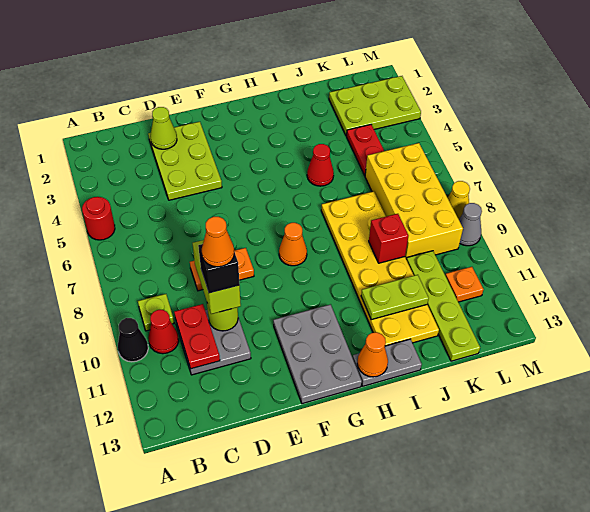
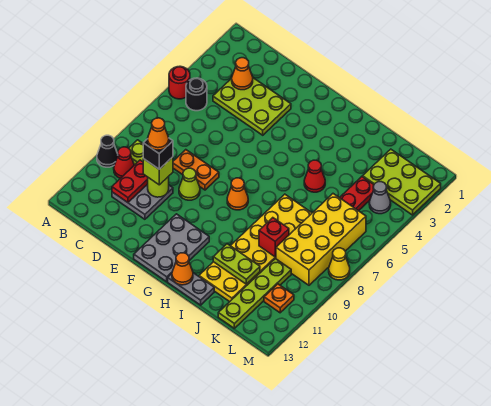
none -> black 1x1 round brick [186,78,207,111]
none -> orange 1x1 cone [232,58,253,90]
lime 2x3 plate [148,122,222,200] -> lime 2x3 plate turned to [213,78,291,135]
lime 1x1 cone [150,107,177,149] -> lime 1x1 cone moved to [179,168,200,200]
lime 1x2 brick [193,240,241,314] -> lime 1x1 brick [143,157,173,185]
grey 1x1 cone [459,203,482,246] -> grey 1x1 cone moved to [369,182,391,214]

